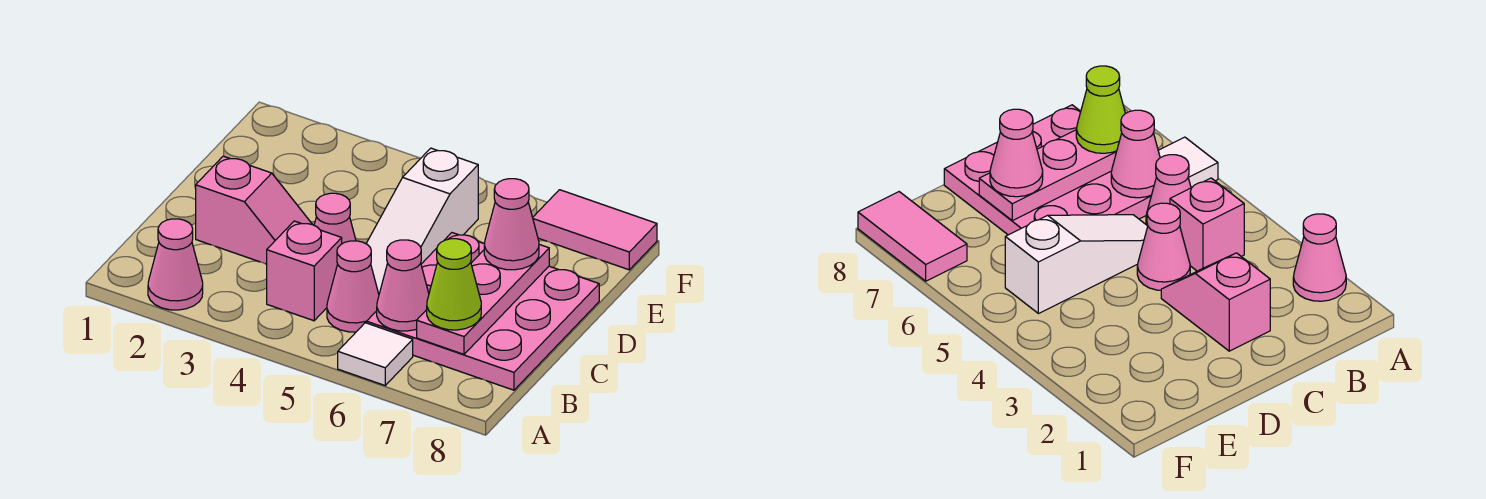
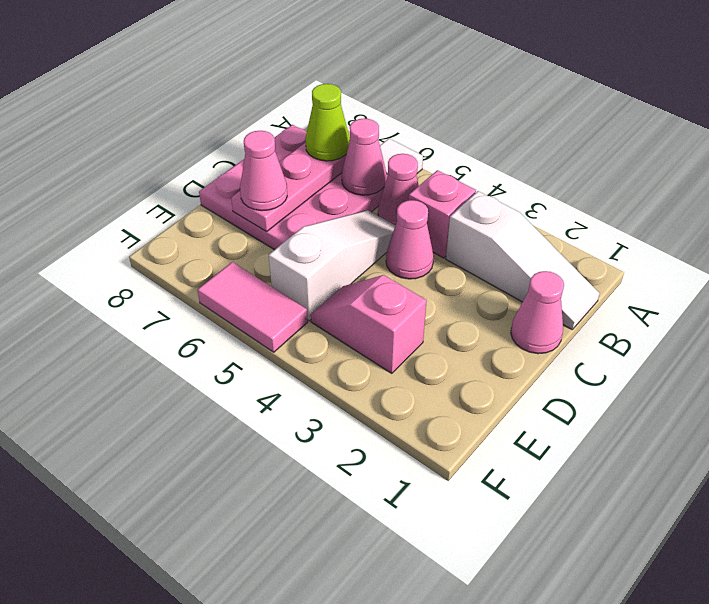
pink 1x1 cone [148,219,203,310] -> pink 1x1 cone moved to [511,271,564,354]
none -> white 1x3 slope [446,191,600,329]
pink 1x2 slope [196,156,313,264] -> pink 1x2 slope moved to [311,275,427,373]
pink 1x2 tile [533,190,657,270] -> pink 1x2 tile moved to [198,262,308,352]

